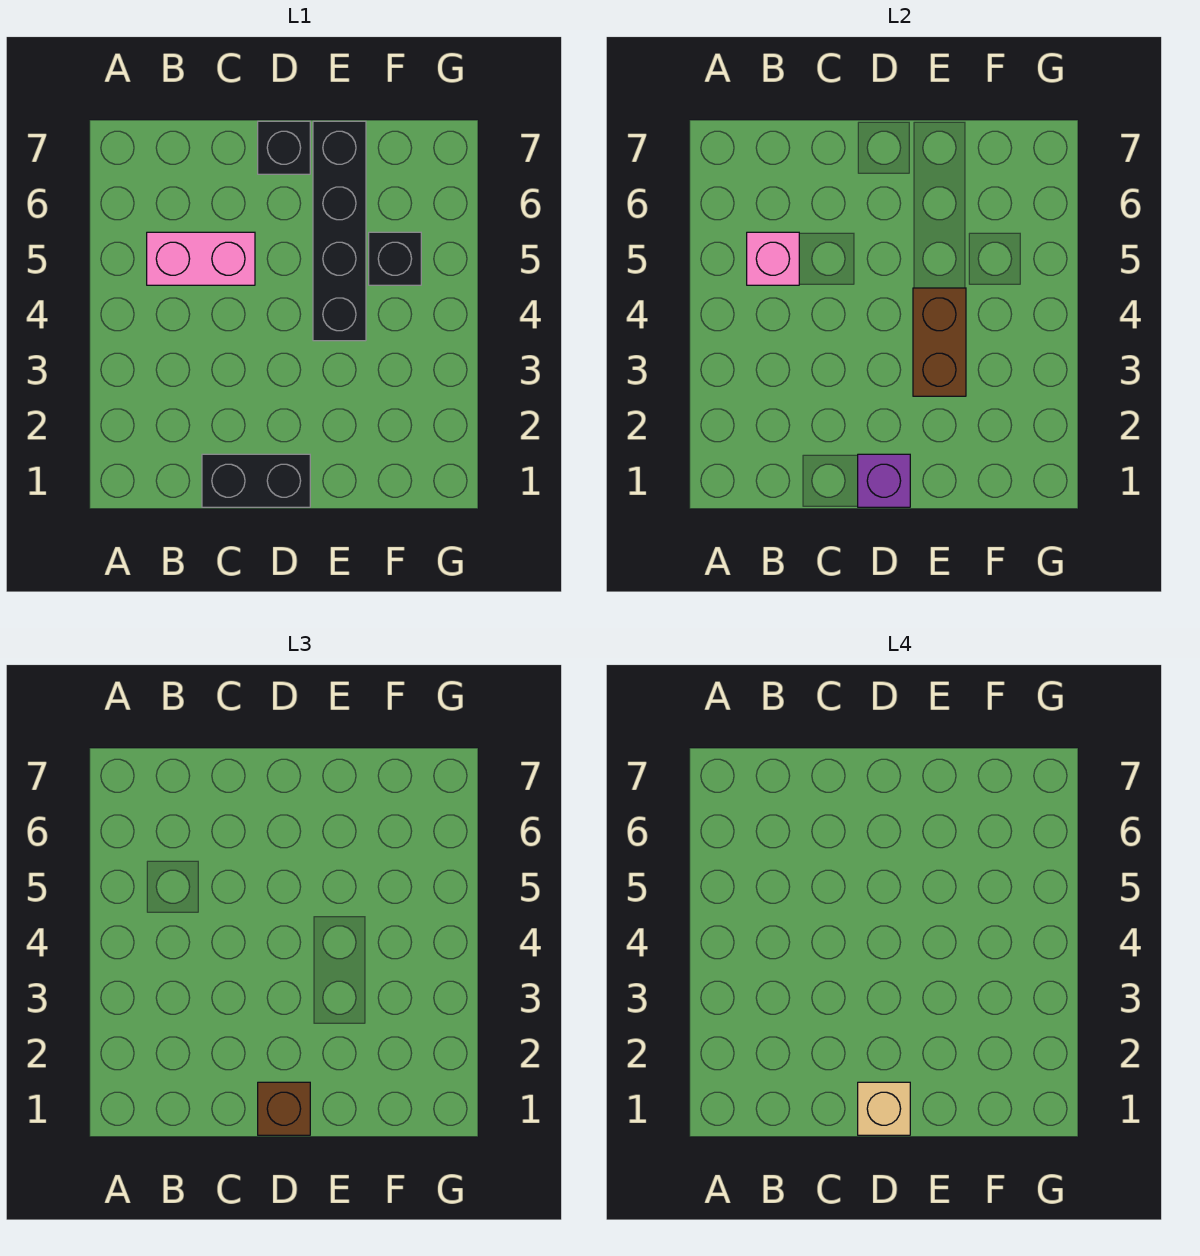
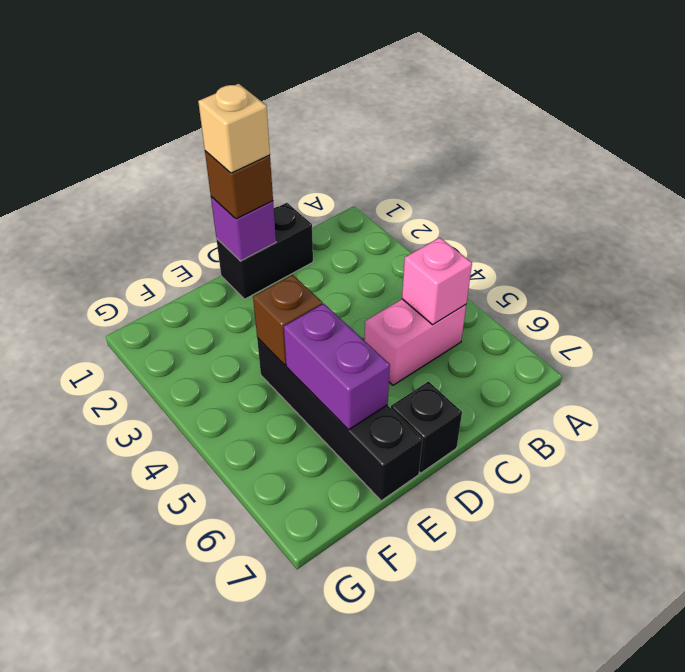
brown 1x2 brick [913,288,966,396] -> brown 1x1 brick [253,275,322,365]
none -> purple 1x2 brick [284,304,390,430]
black 1x1 brick [369,232,421,285] -> none

